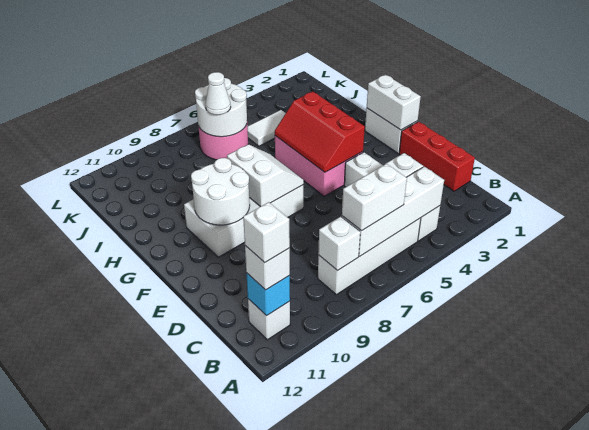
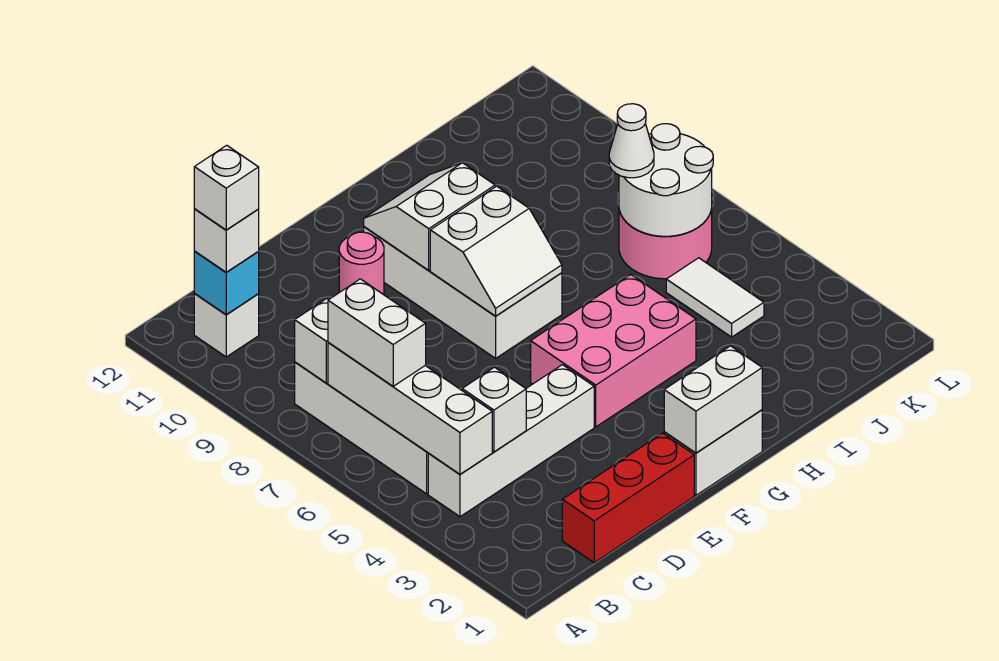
none -> pink 1x1 round brick [339,232,384,295]
red 2x3 slope [275,92,365,172] -> none
white 2x2 round brick [191,158,250,225] -> white 2x2 slope [364,163,495,270]

